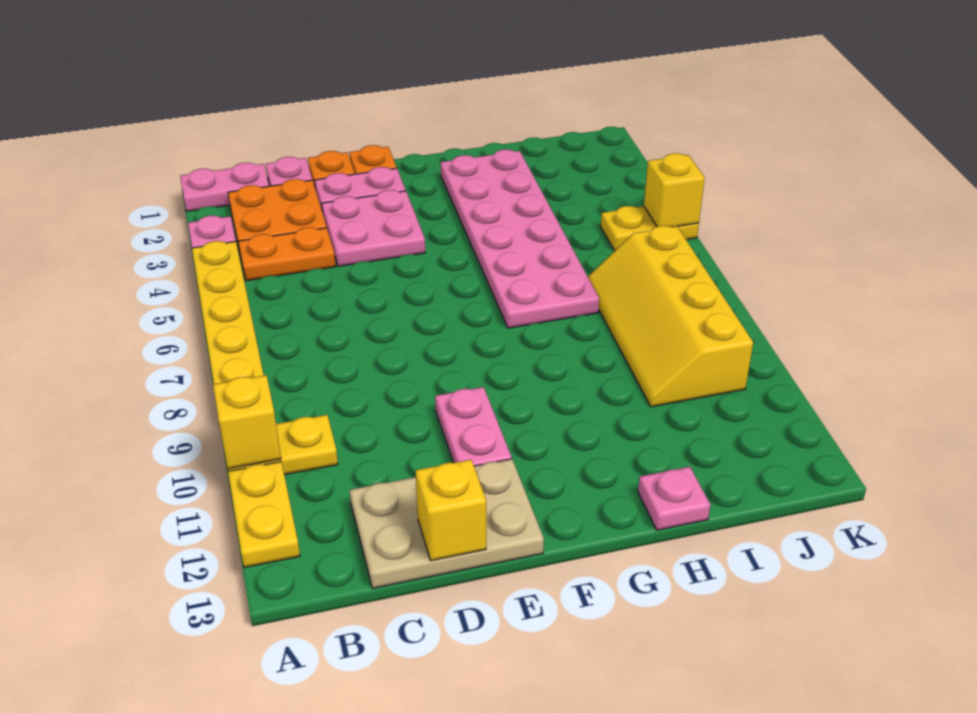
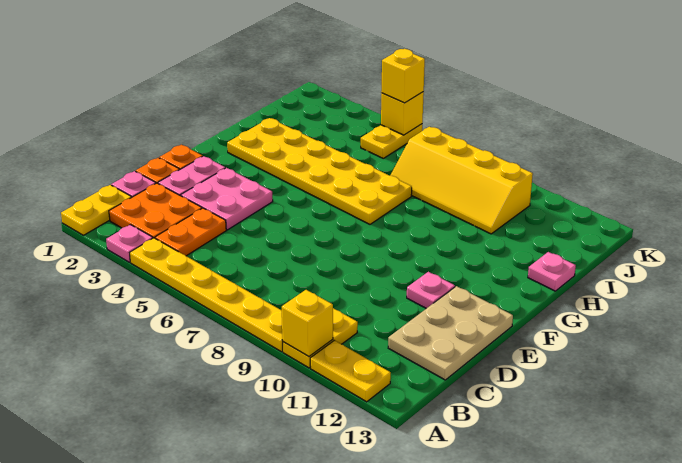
pink 1x2 plate [180,163,269,211] -> yellow 1x2 plate [61,185,132,235]
yellow 1x1 brick [415,460,486,561] -> yellow 1x1 brick moved to [381,49,425,103]
pink 1x2 plate [435,387,512,466] -> pink 1x1 plate [407,272,455,308]
pink 2x6 plate [441,149,599,328] -> yellow 2x6 plate [227,118,412,224]

